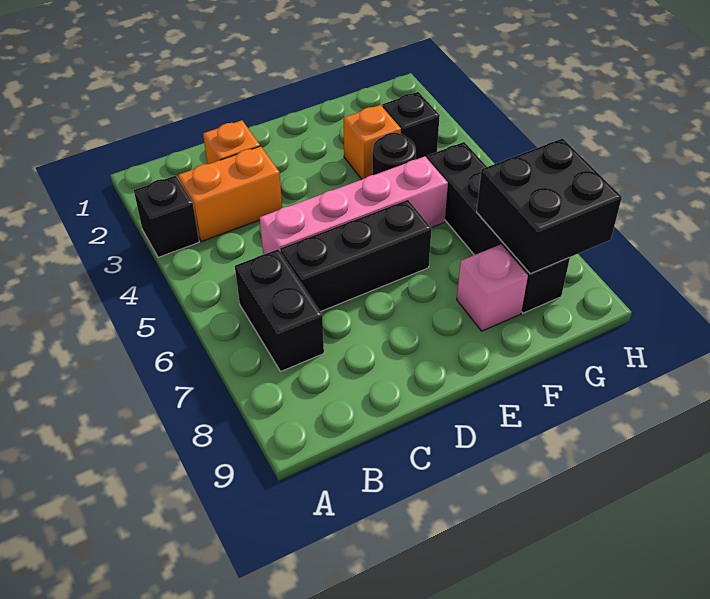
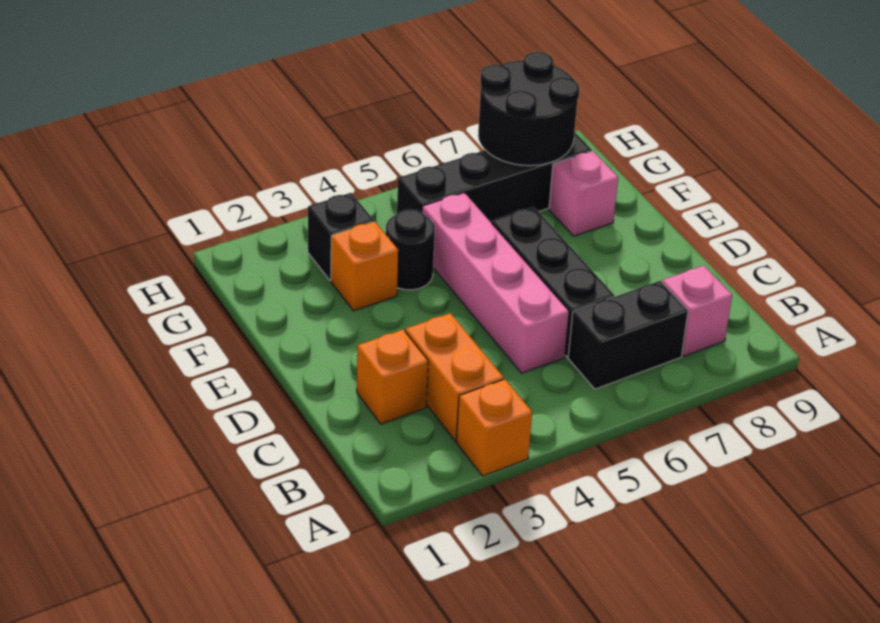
black 1x1 brick [134,176,199,257] -> orange 1x1 brick [456,379,532,476]
none -> pink 1x1 brick [662,266,732,356]
black 2x2 brick [477,138,622,274] -> black 2x2 round brick [478,52,580,166]

